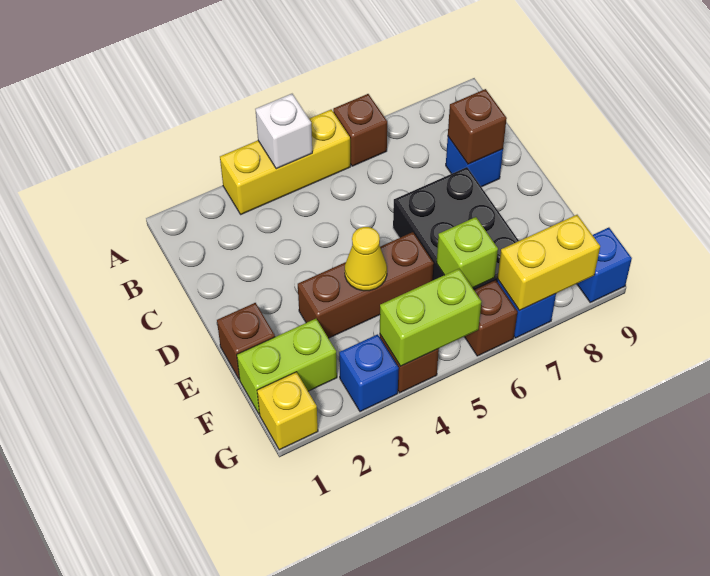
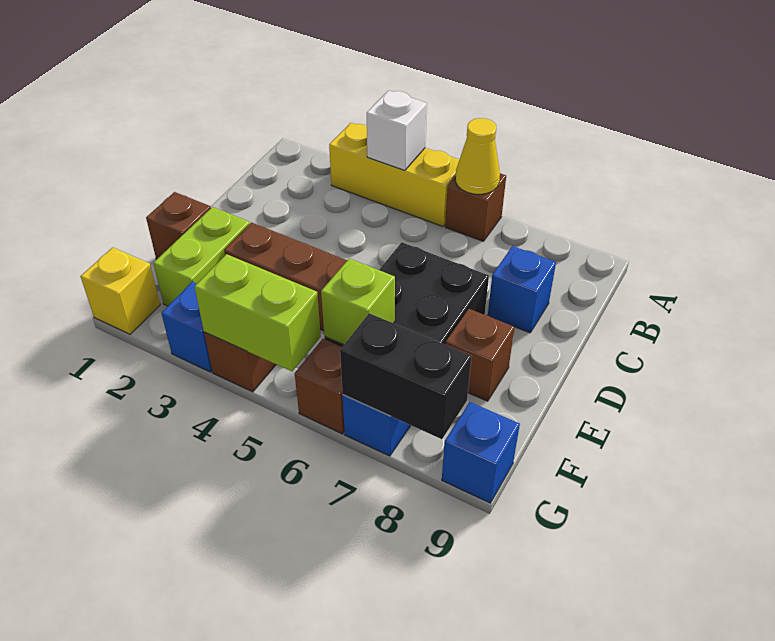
brown 1x1 brick [448,89,507,164] -> brown 1x1 brick moved to [446,309,514,401]
yellow 1x1 cone [345,227,387,291] -> yellow 1x1 cone moved to [455,118,500,194]
lime 1x2 brick [237,319,337,414] -> lime 1x2 brick turned to [153,207,250,306]
yellow 1x2 brick [498,215,600,311] -> black 1x2 brick [340,313,472,439]

